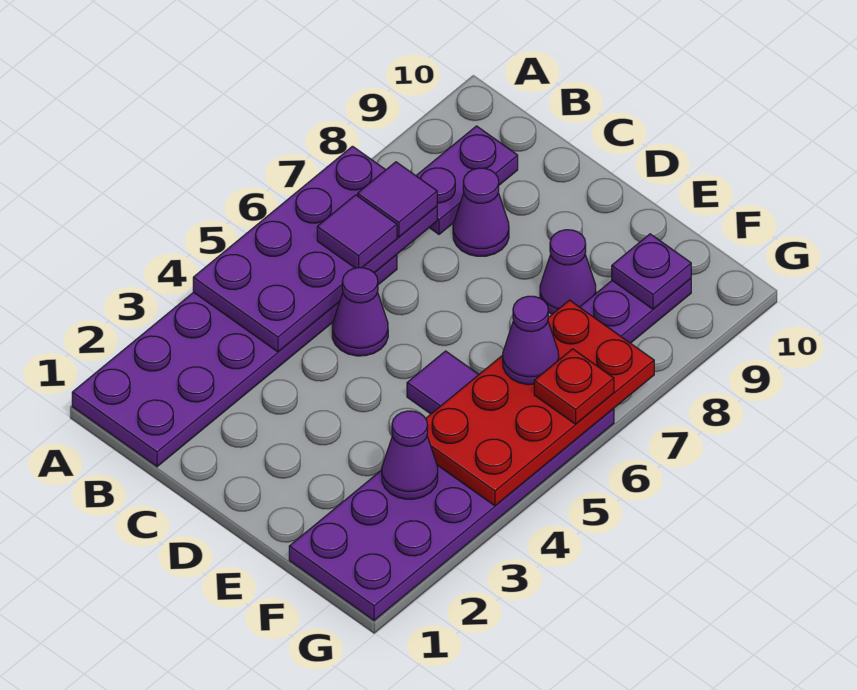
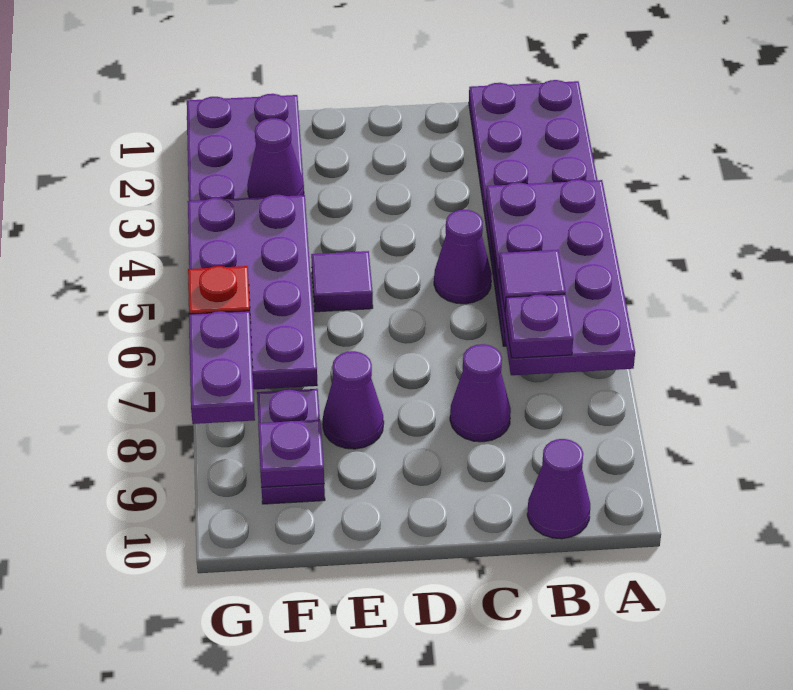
purple 1x1 tile [358,162,437,237] -> purple 1x1 plate [505,294,573,358]
purple 1x2 plate [416,126,518,234] -> purple 1x2 plate moved to [189,311,255,424]
red 2x4 plate [426,300,654,506] -> purple 2x4 plate [188,195,318,389]
purple 1x1 cone [503,296,559,385] -> purple 1x1 cone moved to [527,439,590,539]

